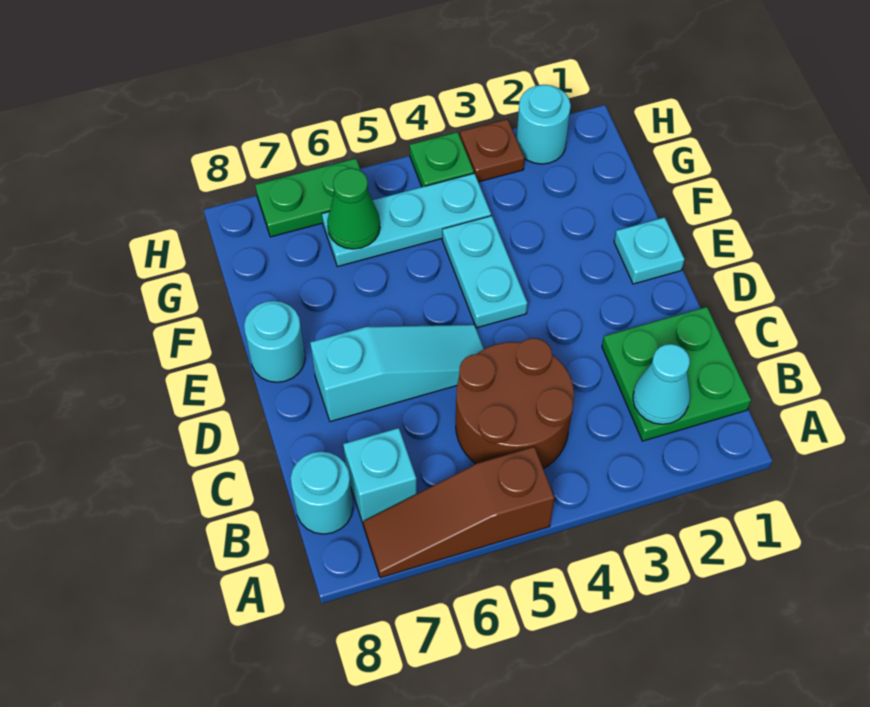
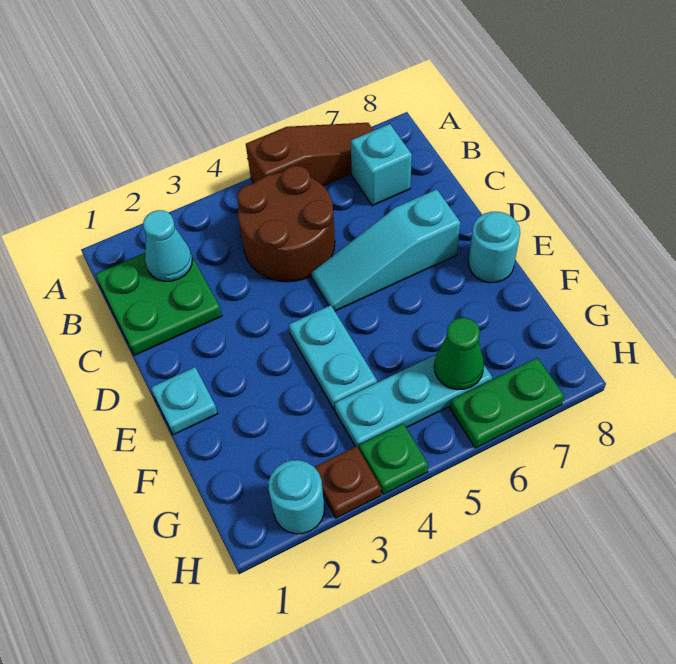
cyan 1x1 round brick [291,452,353,534] -> none

